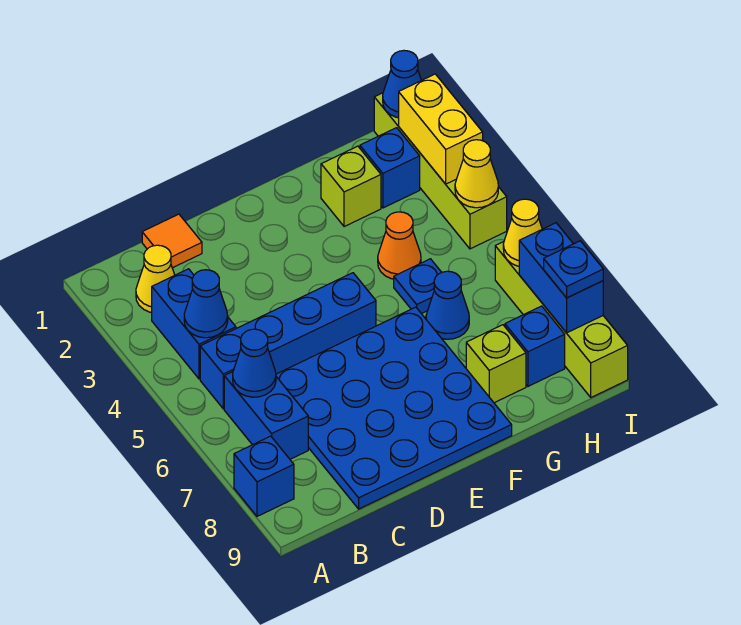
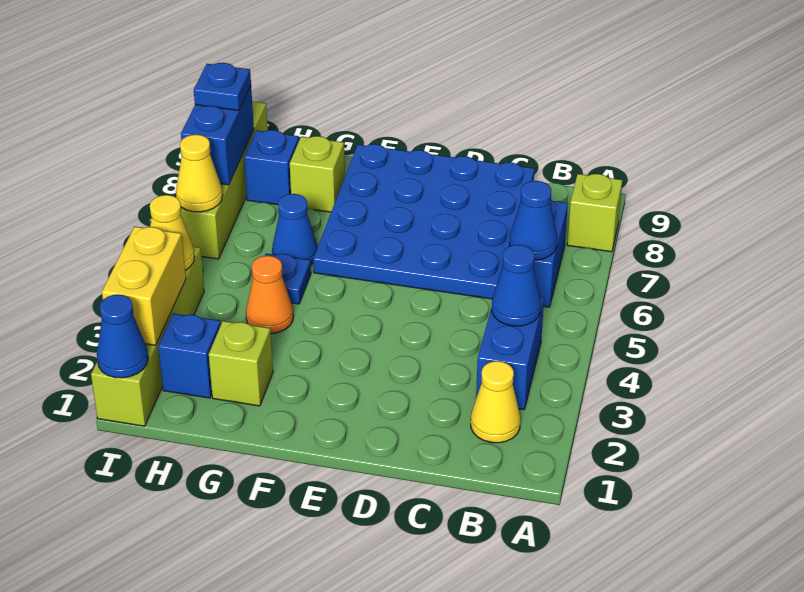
blue 1x1 brick [234,436,294,516] -> lime 1x1 brick [567,174,622,252]
blue 1x4 brick [200,273,376,409] -> none
orange 1x1 tile [142,214,202,268] -> none

